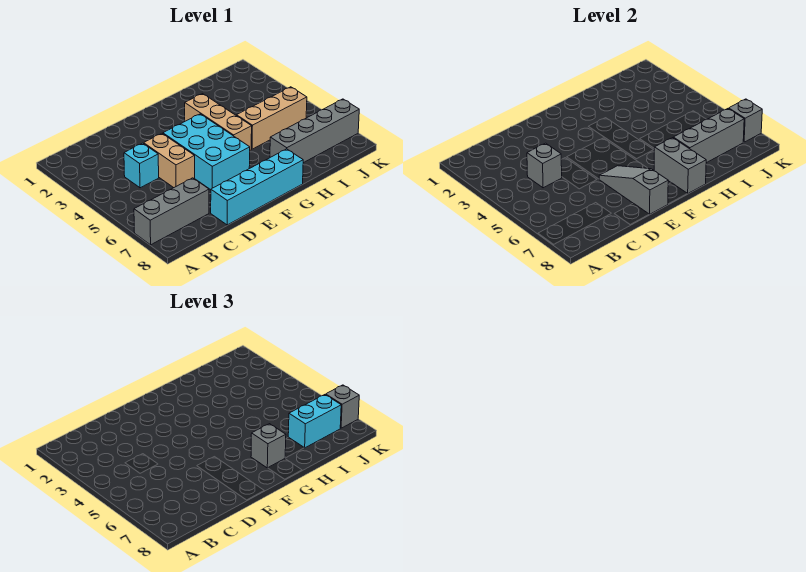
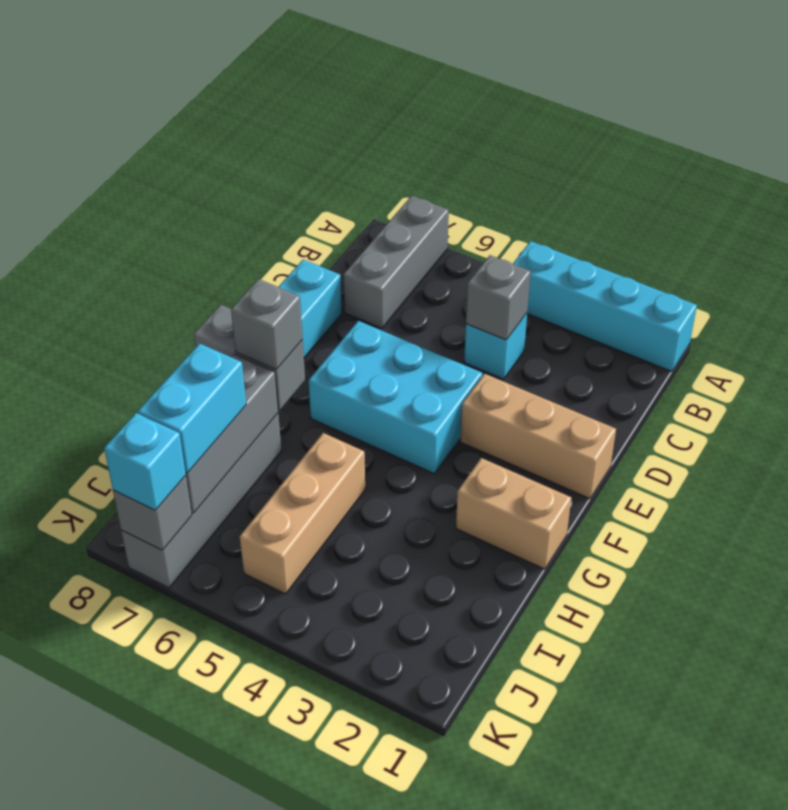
none -> cyan 1x4 brick [513,241,697,372]
tan 1x2 brick [144,134,195,188] -> tan 1x2 brick moved to [456,458,571,569]
grey 1x3 slope [599,166,668,214] -> none
tan 1x3 brick [185,94,252,150] -> tan 1x3 brick moved to [460,374,616,499]
grey 1x1 brick [326,385,359,428] -> cyan 1x1 brick [104,413,186,510]

